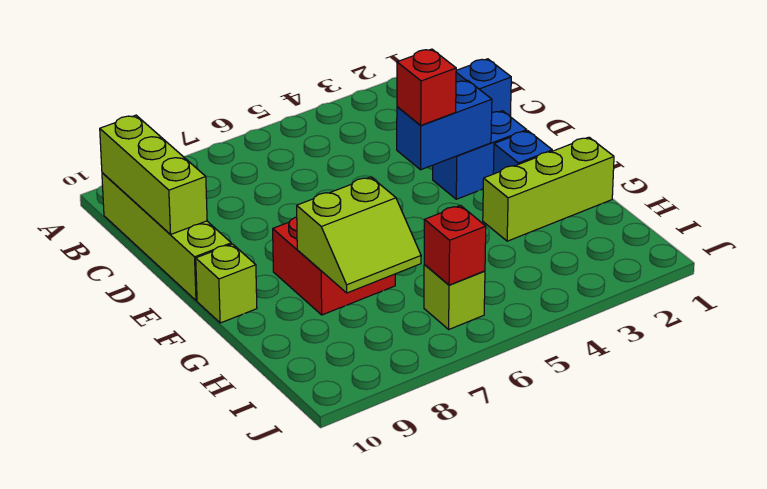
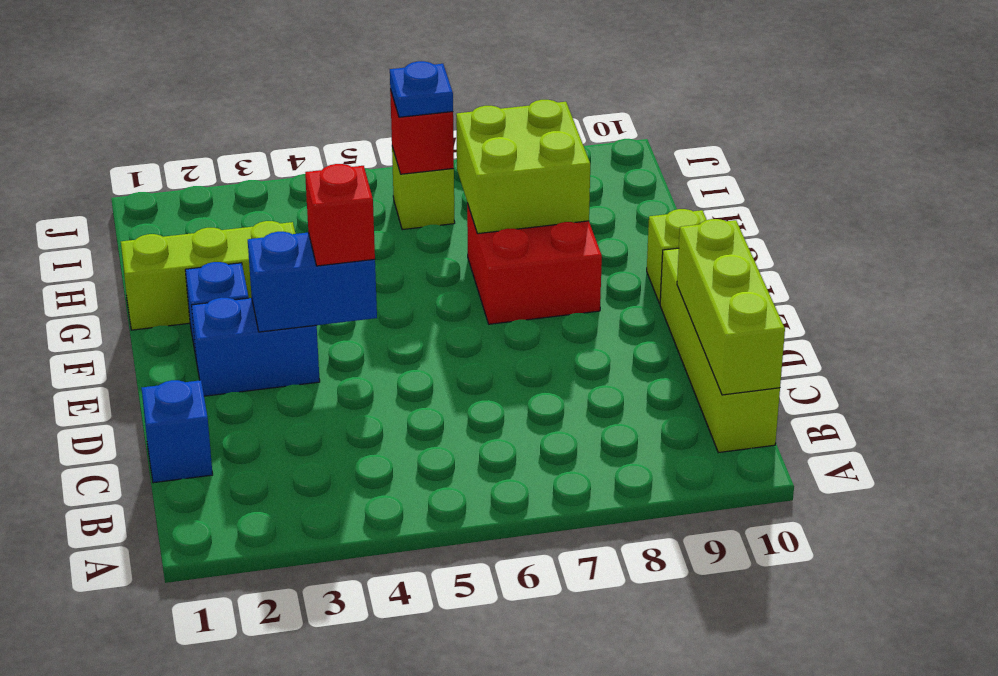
lime 2x2 slope [297,177,421,293] -> lime 2x2 brick [456,100,590,234]
none -> blue 1x1 plate [390,61,453,117]

